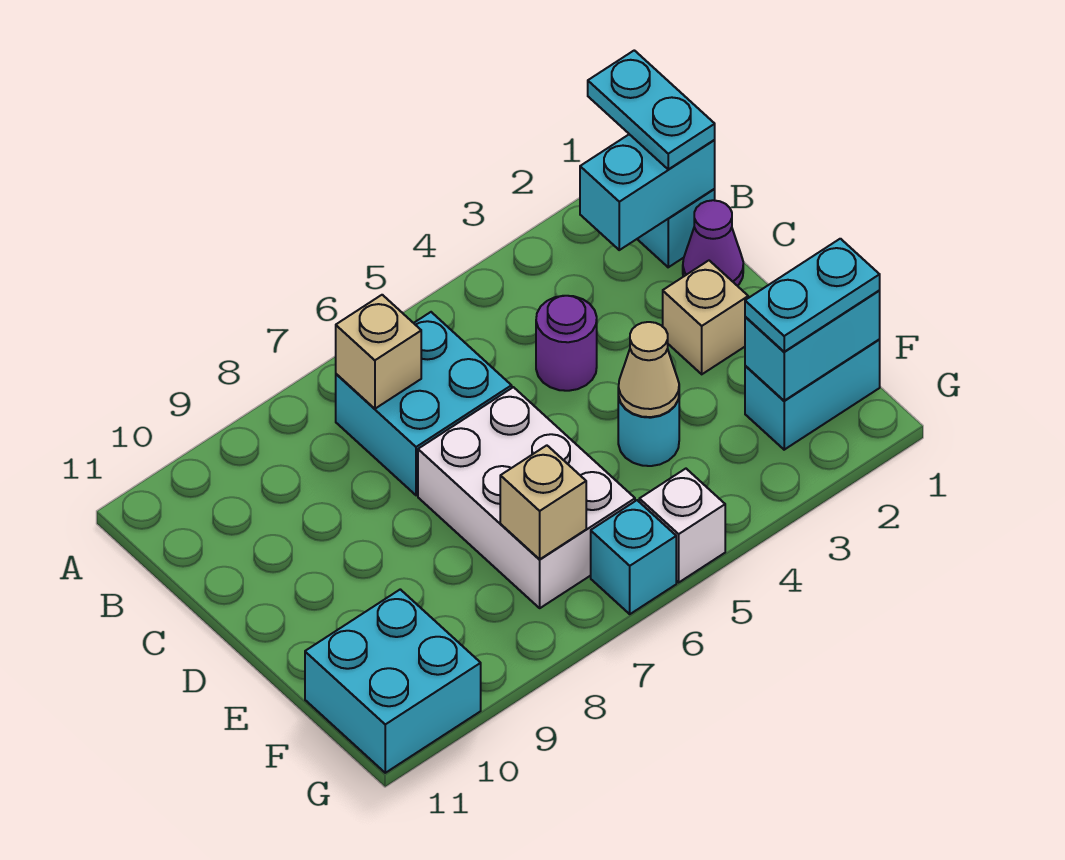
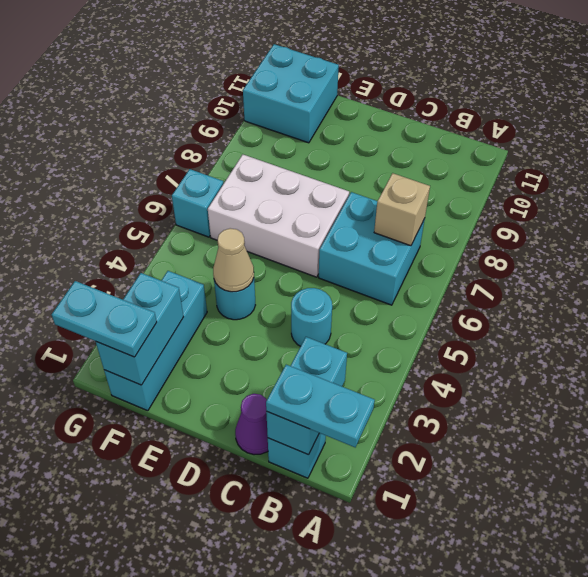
purple 1x1 round brick [536,296,597,391] -> cyan 1x1 round brick [291,288,332,346]
tan 1x1 brick [663,261,748,374] -> none
cyan 1x2 brick [745,340,880,450] -> cyan 1x3 brick [104,271,207,411]
cyan 1x2 plate [745,239,880,352] -> cyan 1x2 plate turned to [52,281,157,357]
tan 1x1 brick [500,445,586,559] -> none
white 1x1 brick [639,469,725,582] -> none

